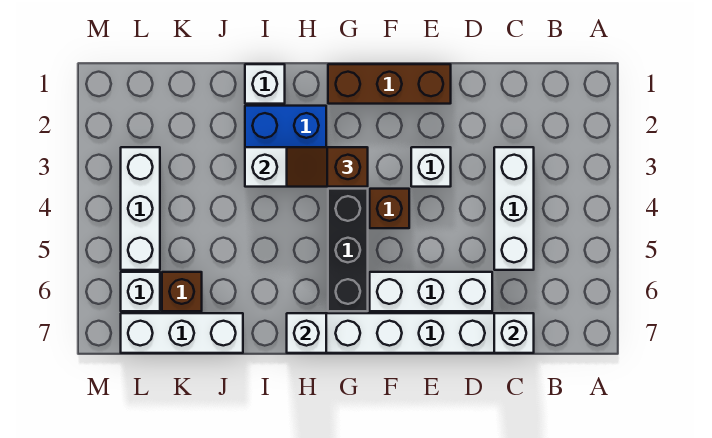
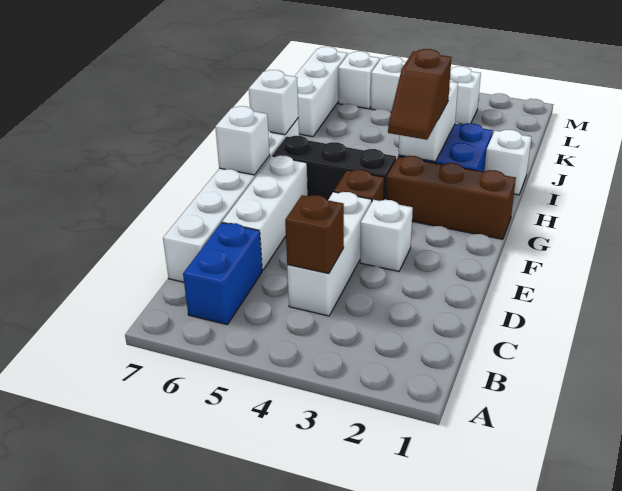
none -> blue 1x2 brick [183,223,262,325]
white 1x3 brick [494,147,534,270] -> white 1x3 brick turned to [287,192,372,316]
white 1x1 brick [494,313,534,353] -> white 1x1 brick moved to [215,106,270,175]
brown 1x3 brick [328,64,451,104] -> brown 1x3 brick turned to [386,156,516,239]
brown 1x2 slope [287,147,368,187] -> brown 1x2 slope turned to [388,49,451,140]
brown 1x1 brick [162,272,202,311] -> brown 1x1 brick moved to [285,195,344,274]

